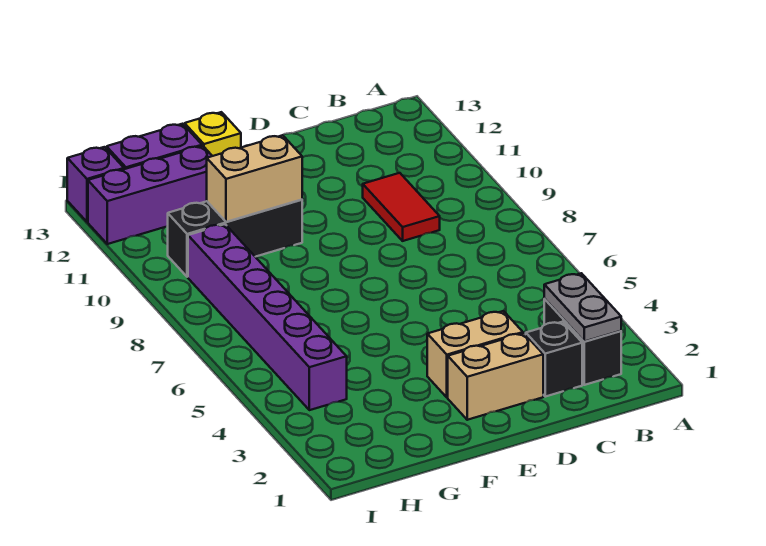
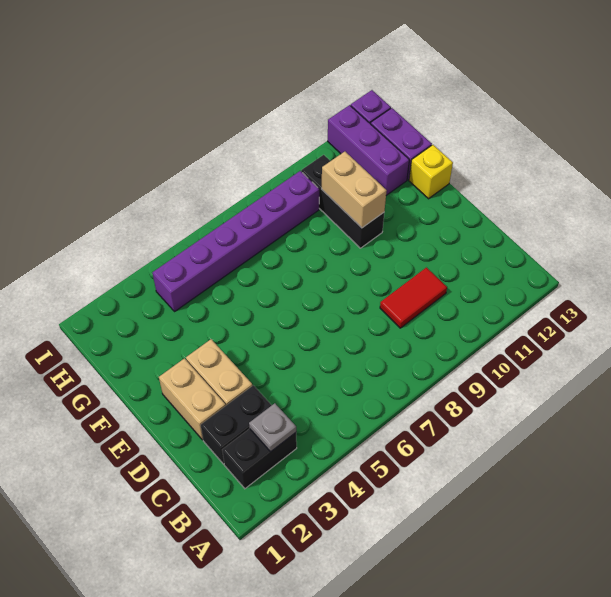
grey 1x2 plate [544,273,621,342] -> grey 1x1 plate [249,403,296,452]
black 1x1 brick [526,322,582,397] -> black 1x2 brick [201,385,272,464]

